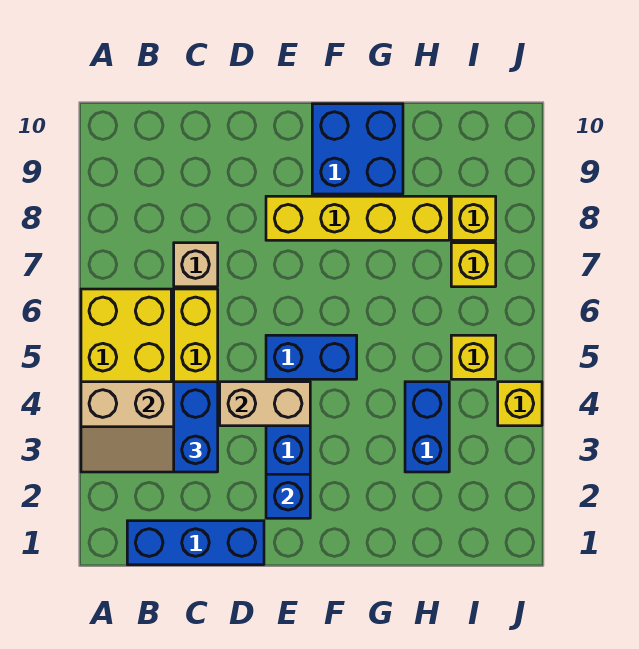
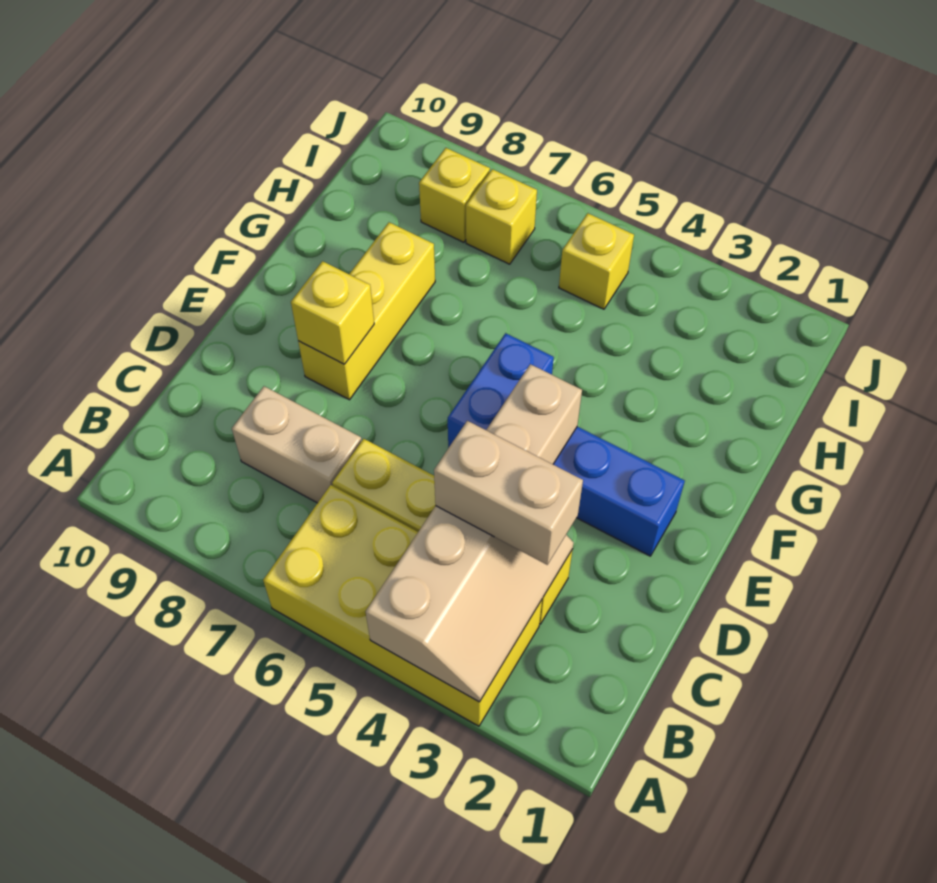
blue 1x3 brick [127,521,264,565] -> none
blue 1x2 brick [174,382,218,472] -> tan 1x2 brick [434,421,583,565]
tan 1x1 brick [174,243,218,287] -> tan 1x2 brick [232,386,362,503]
blue 1x1 brick [266,474,310,518] -> none
yellow 1x4 brick [266,196,449,240] -> yellow 1x3 brick [298,222,435,400]
blue 2x2 brick [312,104,403,194] -> none
blue 1x2 brick [405,382,449,472] -> none
yellow 1x1 brick [498,382,542,426] -> yellow 1x1 brick moved to [291,261,374,364]

